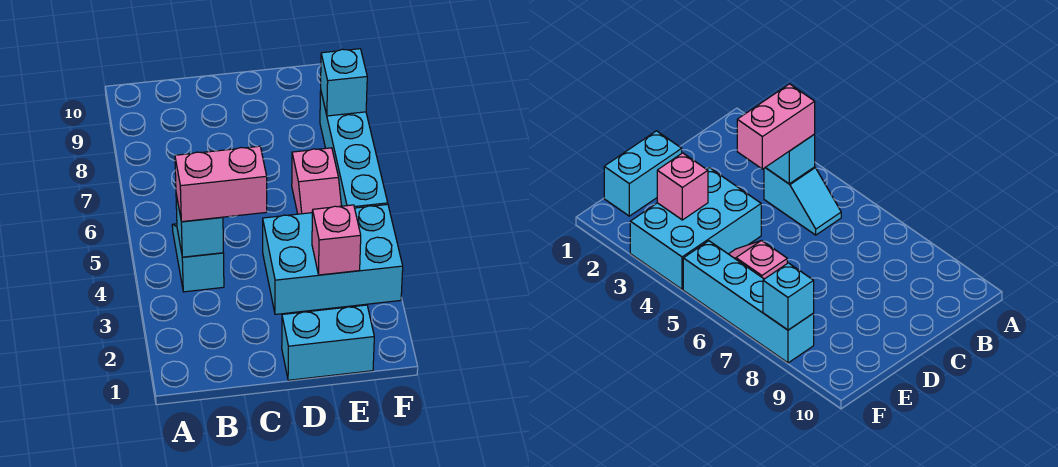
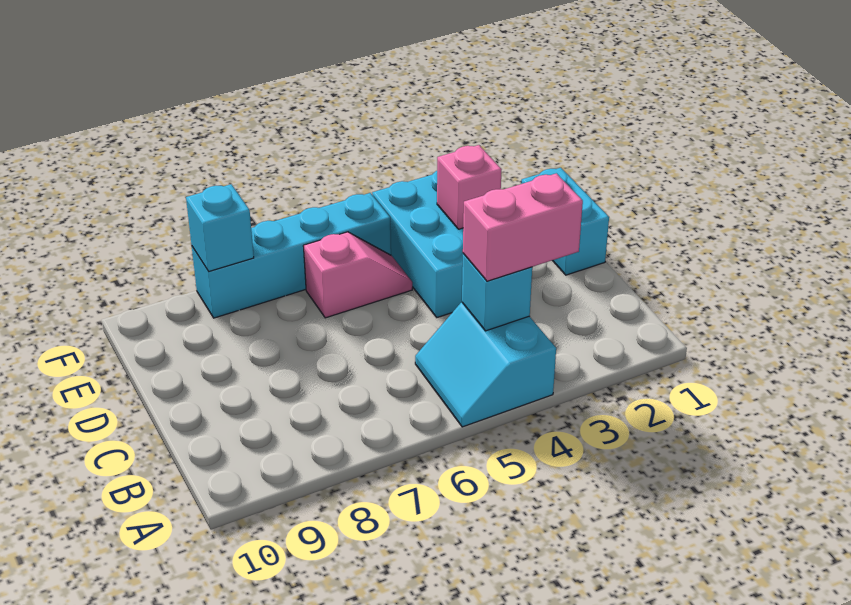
cyan 1x2 slope [172,224,224,292] -> cyan 2x2 slope [415,302,556,427]
pink 1x2 brick [175,146,267,222] -> pink 1x2 brick turned to [463,173,583,281]

